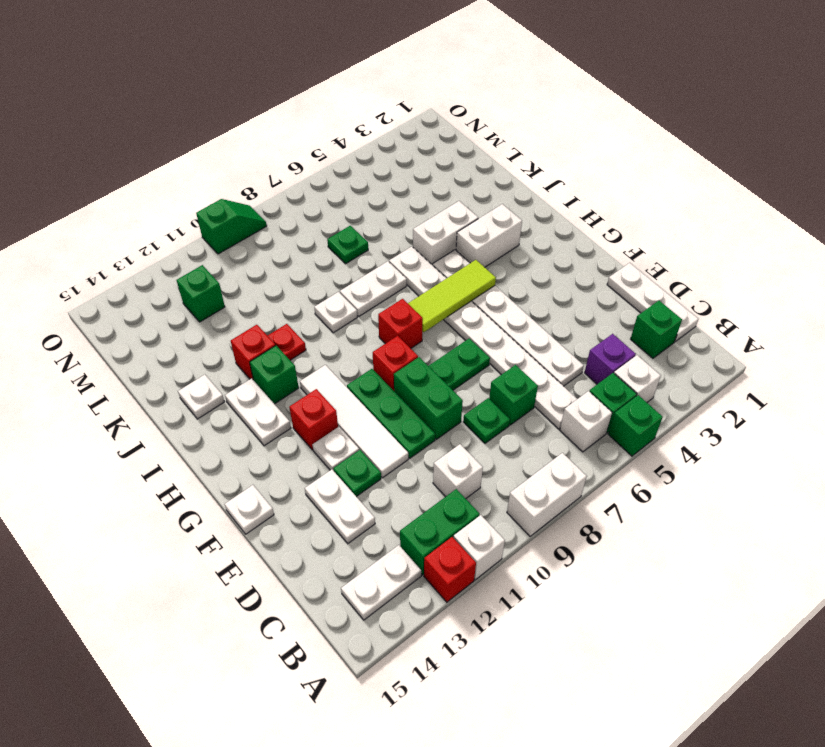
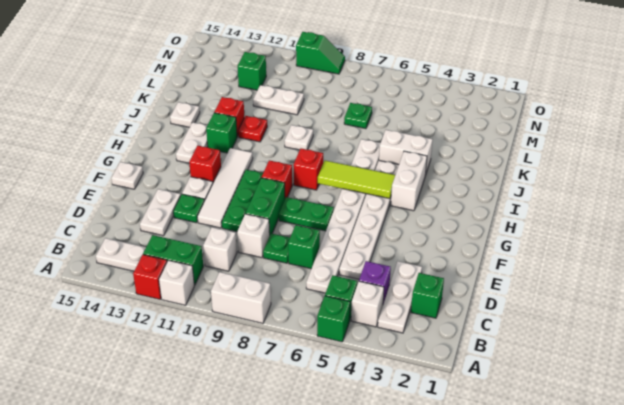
white 1x1 brick [560,391,612,452] -> white 1x1 brick moved to [237,214,270,258]
white 1x3 plate [607,263,698,342] -> white 1x3 plate moved to [378,261,422,333]
white 1x2 brick [456,204,522,267] -> white 1x2 brick turned to [391,151,427,211]
white 1x2 plate [340,261,407,316] -> white 1x2 plate moved to [253,85,304,115]

